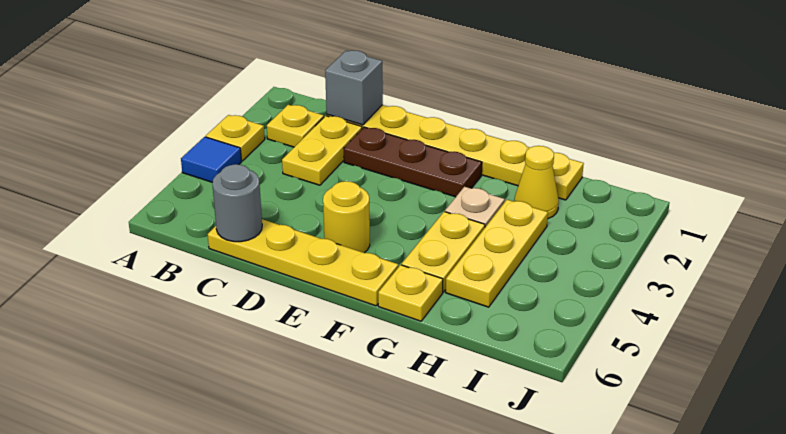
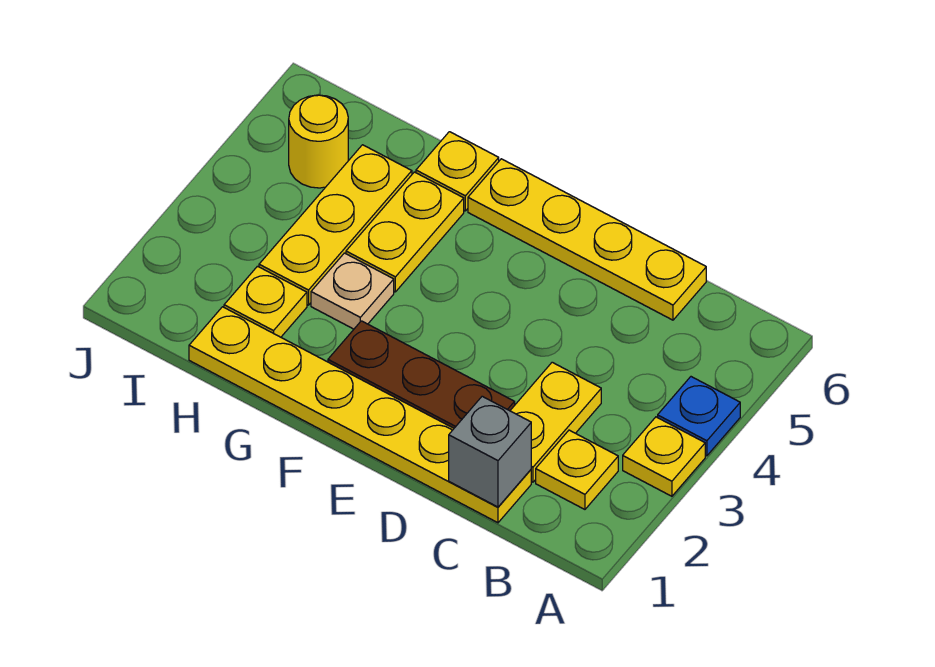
blue 1x1 tile [181,137,241,182] -> blue 1x1 plate [658,377,740,456]
grey 1x1 round brick [212,164,262,242] -> none
yellow 1x1 round brick [323,181,370,253] -> yellow 1x1 round brick moved to [289,95,348,188]
yellow 1x1 cone [514,146,559,219] -> yellow 1x1 plate [224,266,307,337]

